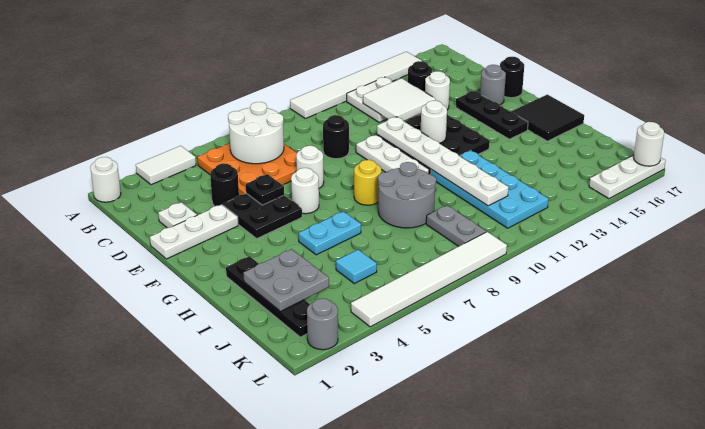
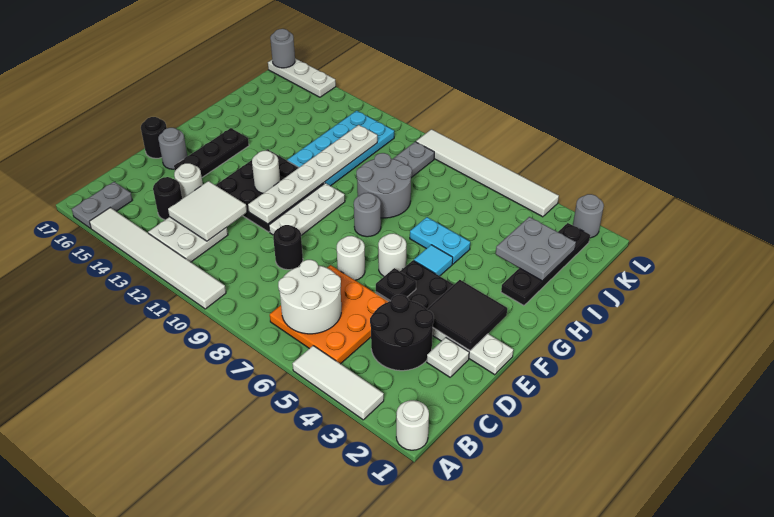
white 1x2 tile [136,146,196,185] -> white 1x3 tile [293,346,384,420]
none -> grey 1x2 plate [72,182,132,228]
black 1x1 round brick [210,163,239,206] -> black 2x2 round brick [370,295,434,371]
yellow 1x1 round brick [354,160,381,205] -> grey 1x1 round brick [354,193,381,237]
black 2x2 tile [511,94,584,141] -> black 2x2 tile moved to [427,280,507,351]
cyan 1x1 tile [336,250,377,284] -> cyan 1x1 tile moved to [414,245,453,276]
white 1x1 round brick [634,122,664,166] -> grey 1x1 round brick [270,29,295,68]

